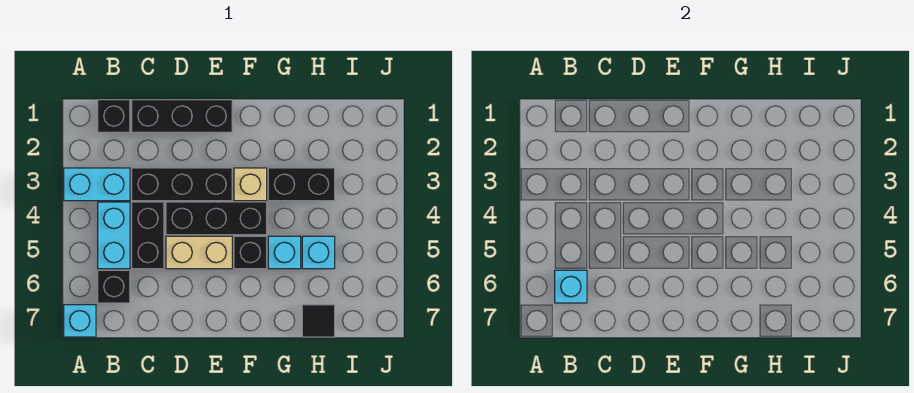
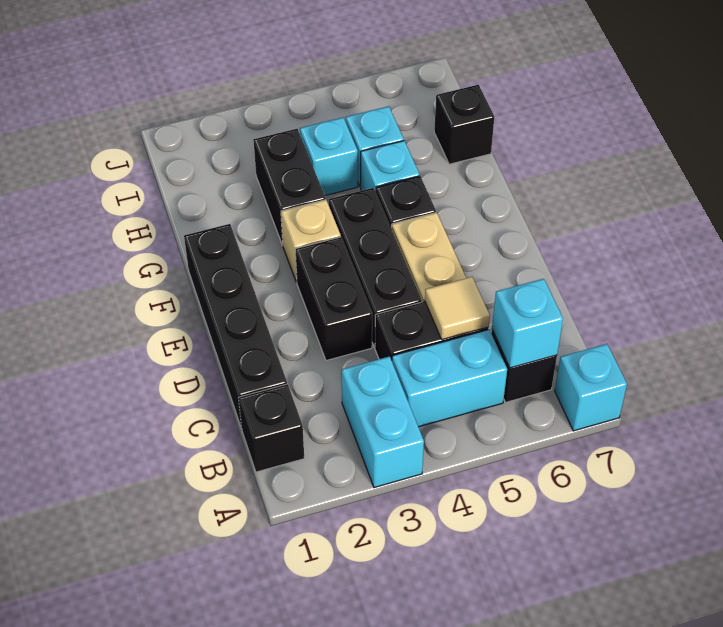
black 1x3 brick [132,100,232,132] -> black 1x4 brick [184,224,287,429]
black 1x3 brick [132,168,232,201] -> black 1x2 brick [295,237,372,361]
none -> tan 1x1 tile [425,277,490,340]
none -> cyan 1x1 brick [300,118,358,195]
black 1x1 tile [302,305,335,337] -> black 1x1 brick [434,85,494,164]

